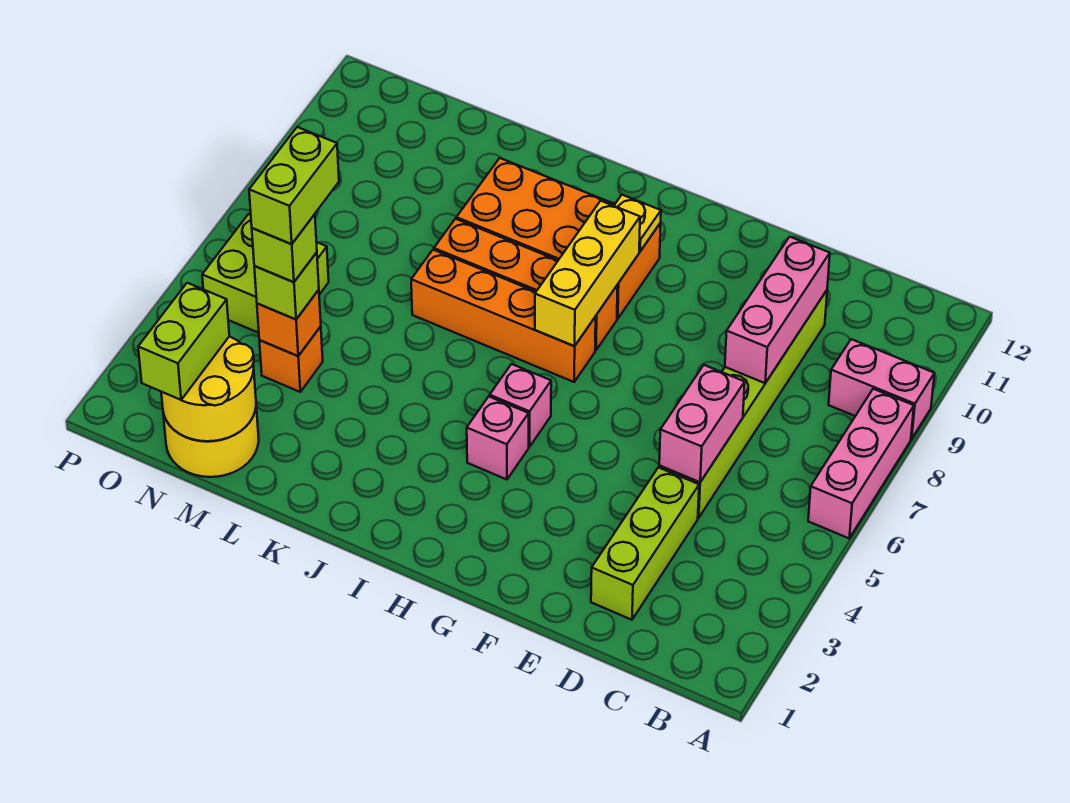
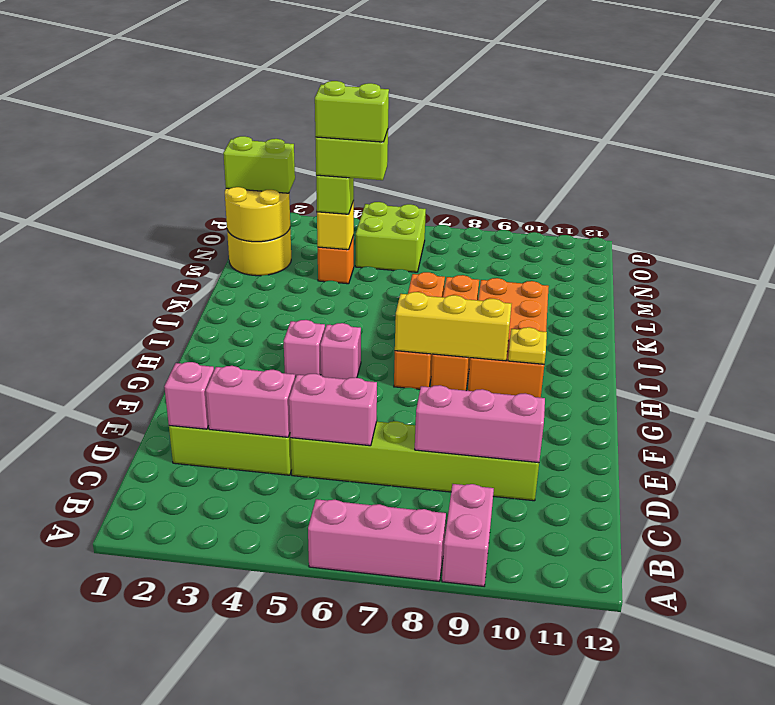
none -> pink 1x1 brick [164,362,214,429]
none -> pink 1x2 brick [206,366,295,437]
orange 1x1 brick [257,290,321,356] -> yellow 1x1 brick [317,201,354,250]
lime 1x1 brick [252,214,317,282] -> lime 1x2 brick [315,130,388,180]

